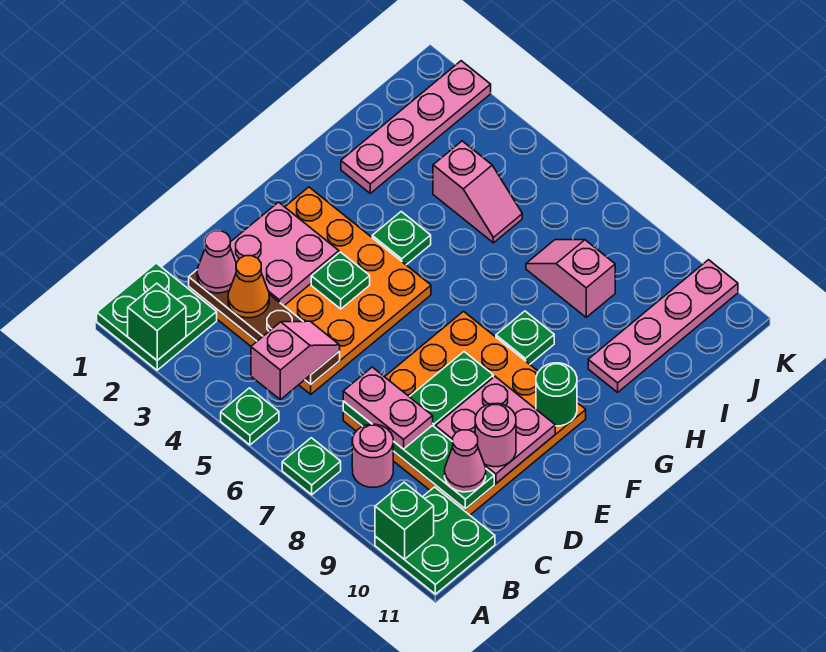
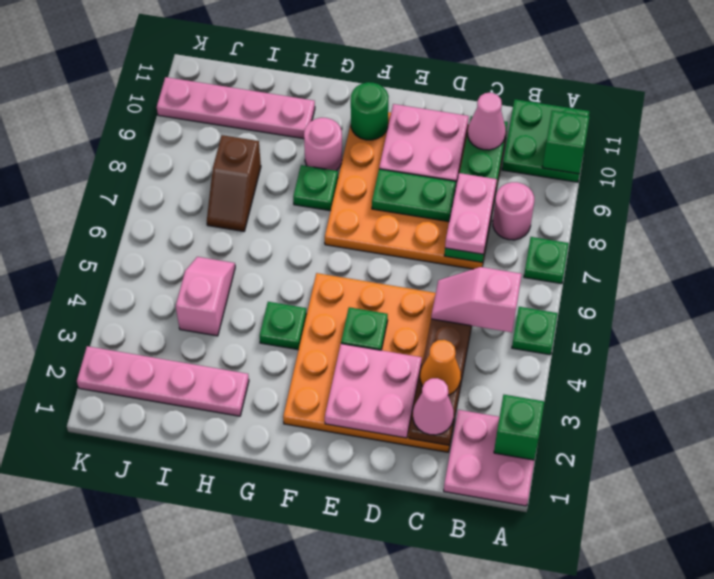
green 2x2 plate [97,263,217,370] -> pink 2x2 plate [444,410,534,506]
pink 1x1 round brick [475,403,516,467] -> pink 1x1 round brick moved to [304,118,342,171]
pink 1x2 slope [526,240,615,317] -> brown 1x2 slope [207,135,261,231]

